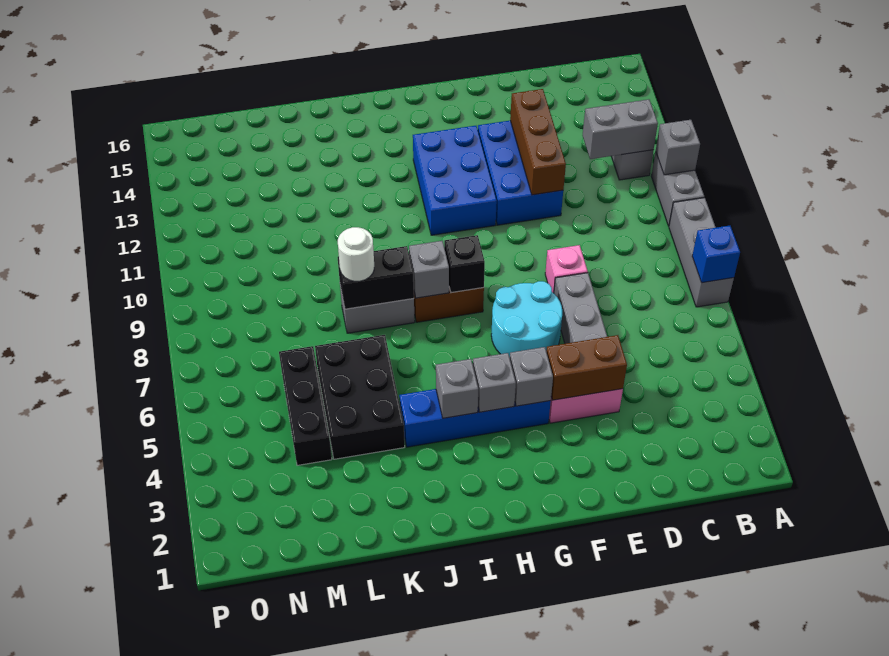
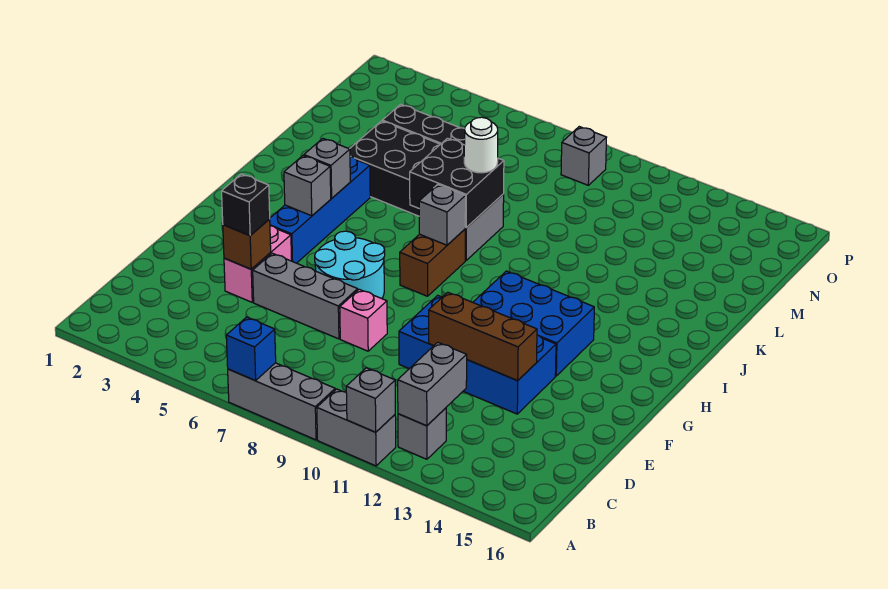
brown 1x2 brick [546,335,627,400] -> brown 1x1 brick [223,219,271,269]
blue 2x3 brick [478,121,563,225] -> blue 2x4 brick [399,295,556,414]
grey 1x1 brick [510,347,553,406] -> grey 1x1 brick moved to [561,127,607,185]
black 1x1 brick [444,235,485,293] -> black 1x1 brick moved to [222,174,270,236]
black 1x2 brick [338,246,414,309] -> black 2x2 brick [410,138,504,228]

